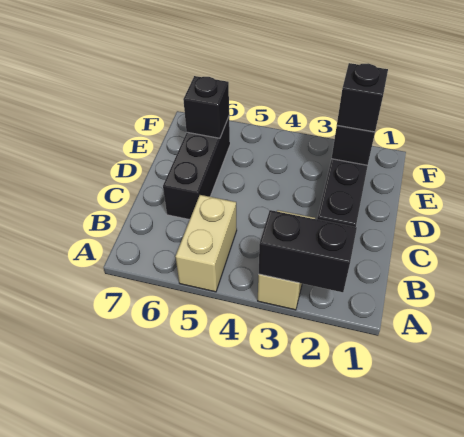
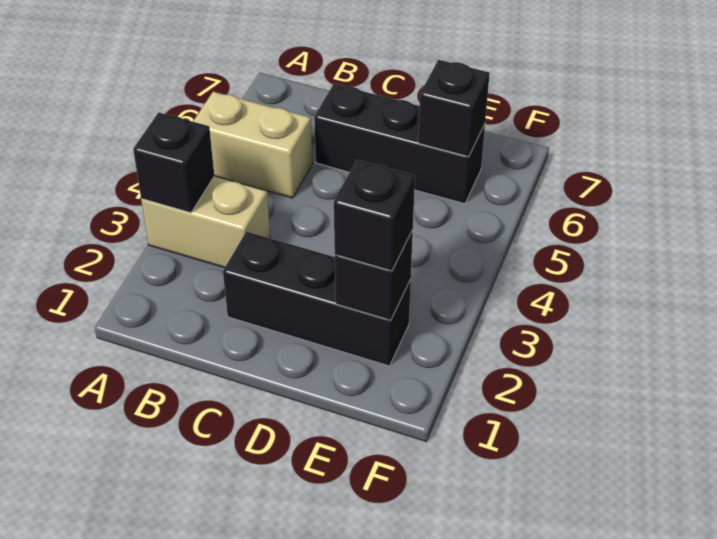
black 1x2 brick [258,210,357,292] -> black 1x1 brick [133,112,214,213]

